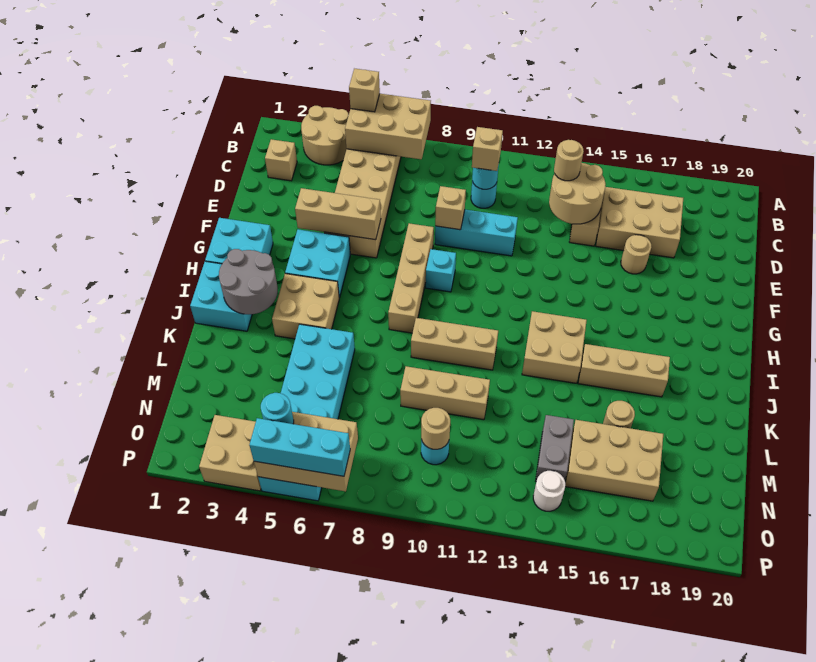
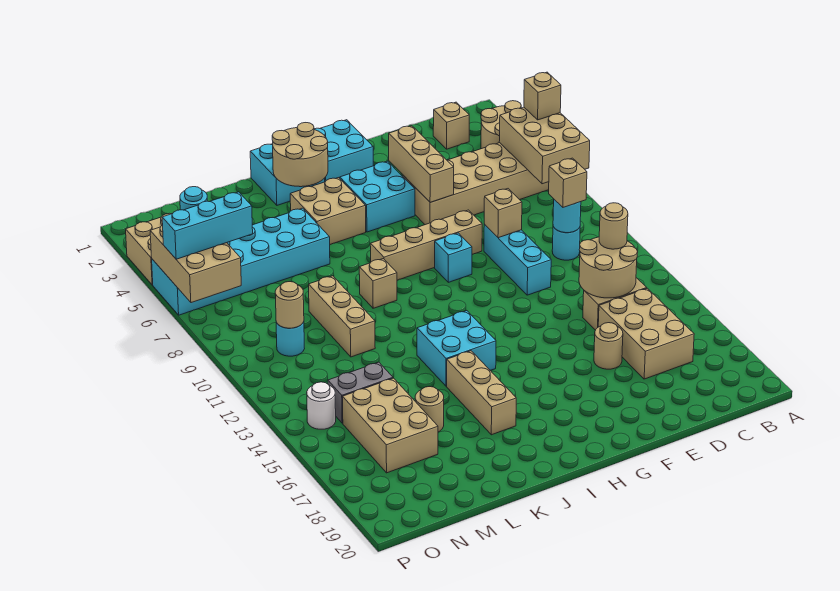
grey 2x2 round brick [219,249,278,314] -> tan 2x2 round brick [272,123,328,187]
tan 2x2 brick [522,311,587,383] -> cyan 2x2 brick [417,311,496,386]
tan 1x3 brick [411,318,498,370] -> tan 1x1 brick [359,259,397,308]
cyan 1x3 brick [249,418,350,476] -> cyan 1x3 brick turned to [162,192,253,259]

